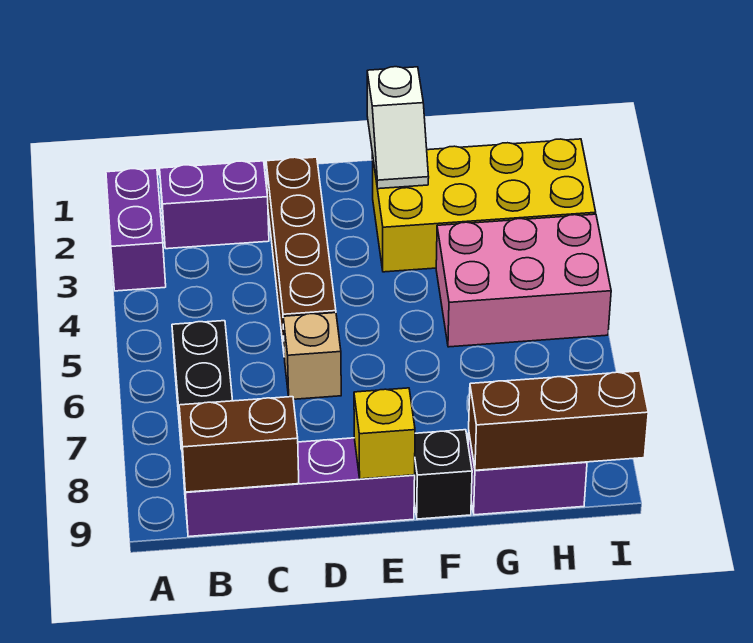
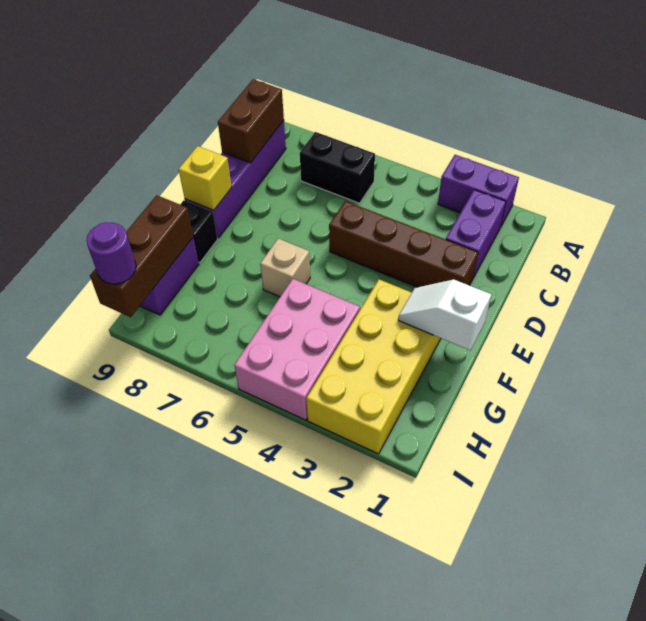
tan 1x1 brick [283,313,341,399] -> tan 1x1 brick moved to [260,239,310,297]
none -> purple 1x1 round brick [86,222,136,284]

